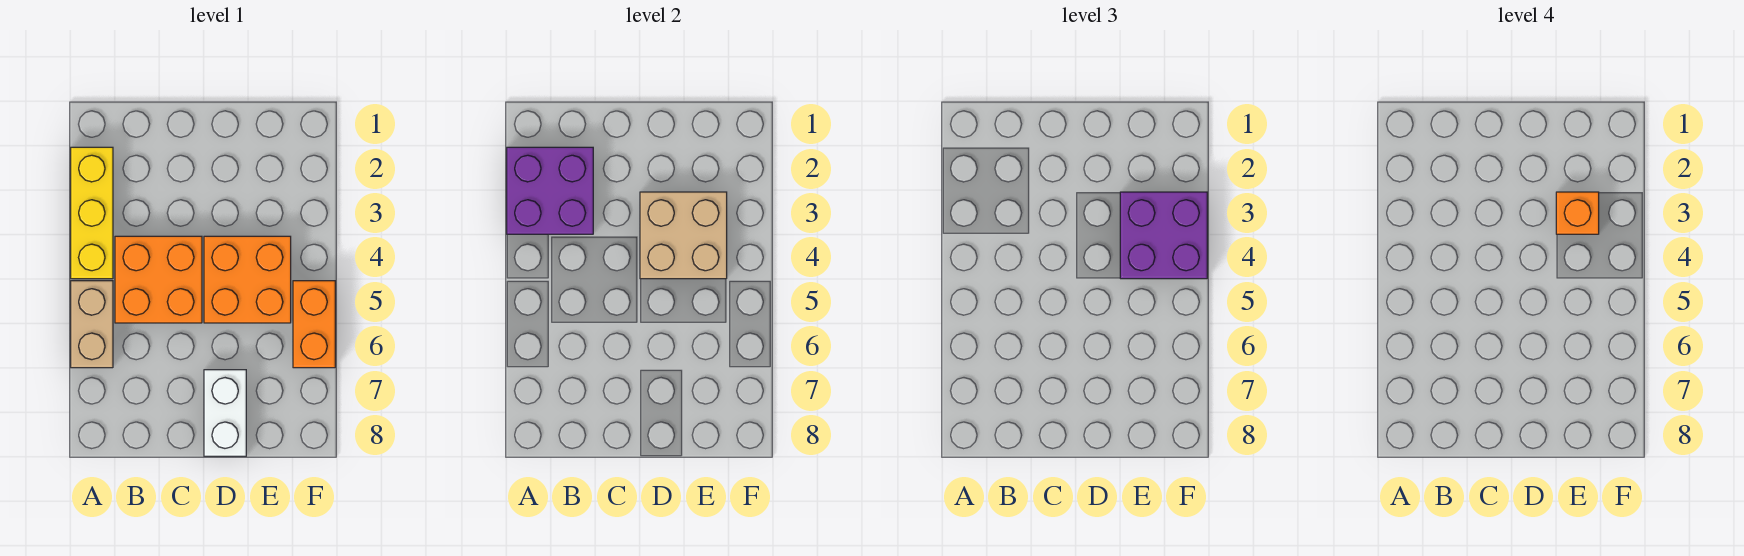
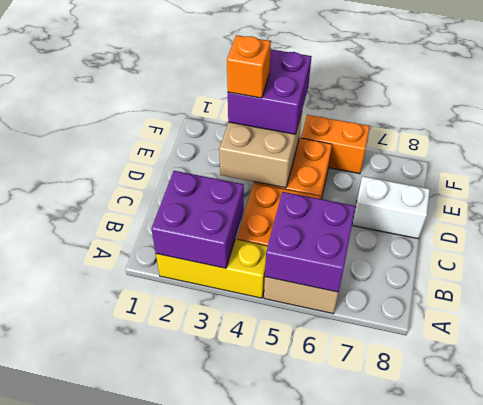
none -> purple 2x2 brick [265,192,355,292]

